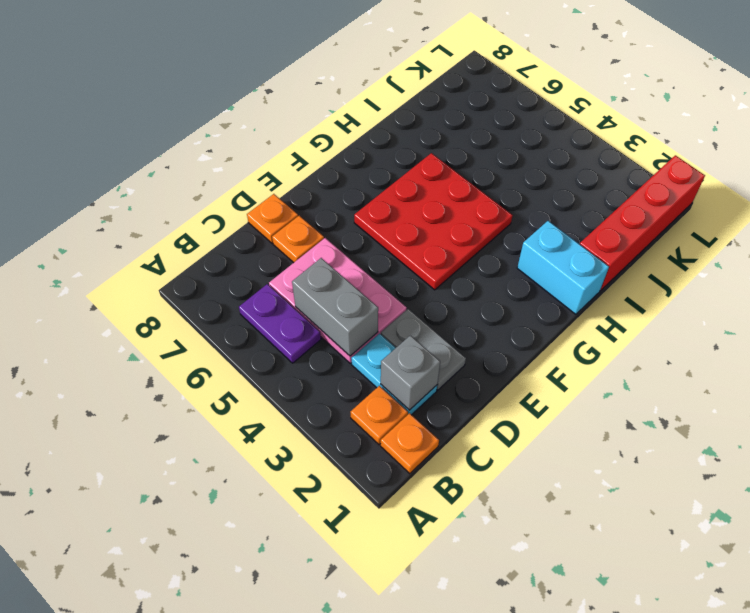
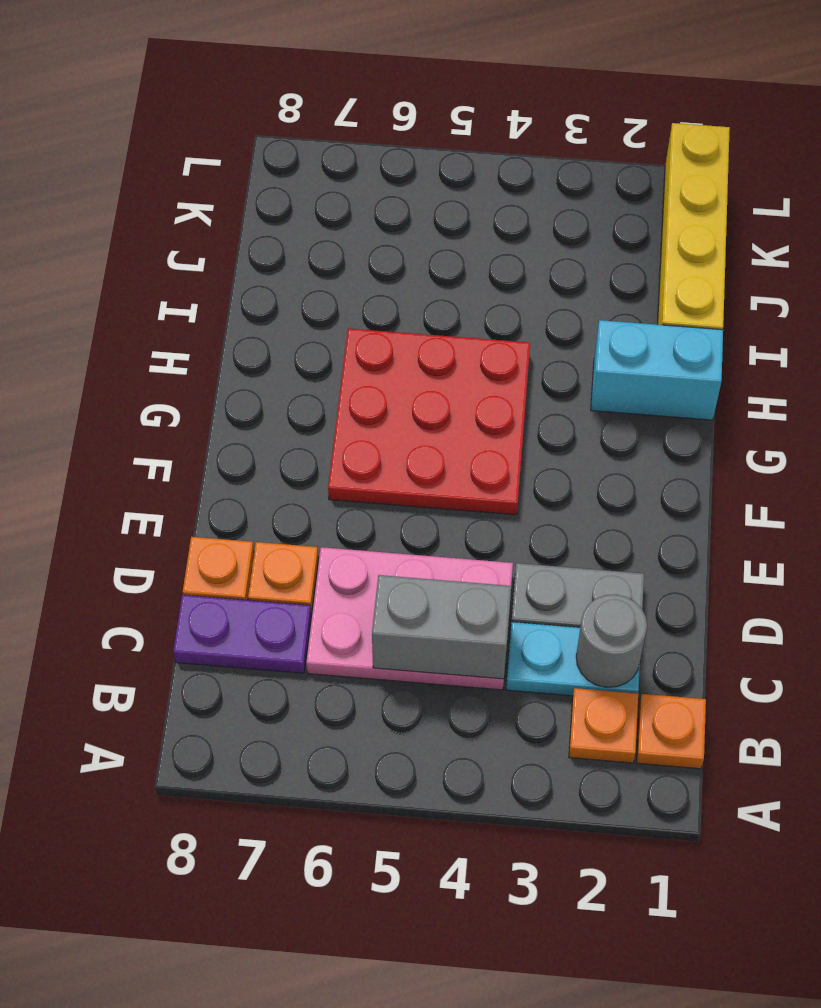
purple 1x2 plate [239,284,321,363] -> purple 1x2 plate moved to [173,595,311,673]
grey 1x1 brick [381,335,440,410] -> grey 1x1 round brick [576,594,647,687]
red 1x4 brick [580,155,705,290] -> yellow 1x4 brick [658,123,730,330]

